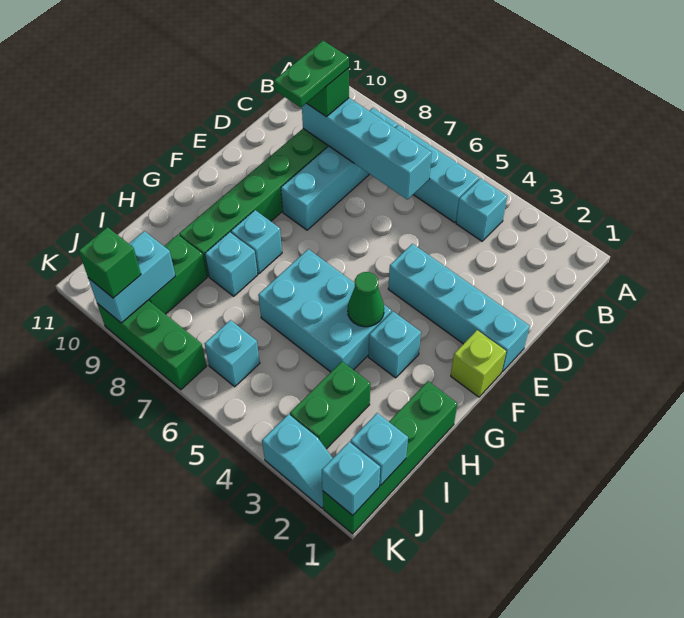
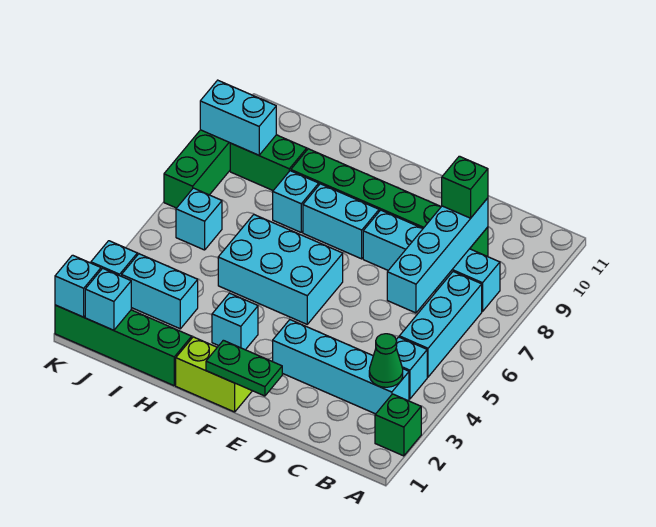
green 1x2 plate [274,41,349,107] -> green 1x2 plate moved to [206,340,282,396]
cyan 1x4 brick [388,244,530,372] -> cyan 1x4 brick turned to [273,320,409,414]
lime 1x1 brick [451,330,506,397] -> lime 1x2 brick [176,337,252,412]
cyan 2x3 brick [258,249,391,372] -> cyan 2x3 brick turned to [218,215,343,324]
green 1x1 cone [348,272,384,327] -> green 1x1 cone moved to [369,334,403,387]
cyan 1x1 brick [231,210,282,274] -> cyan 1x2 brick [303,184,379,259]
green 1x2 brick [290,361,370,449] -> cyan 1x2 brick [122,254,198,329]
green 1x1 brick [79,227,141,298] -> green 1x1 brick moved to [375,394,421,456]

